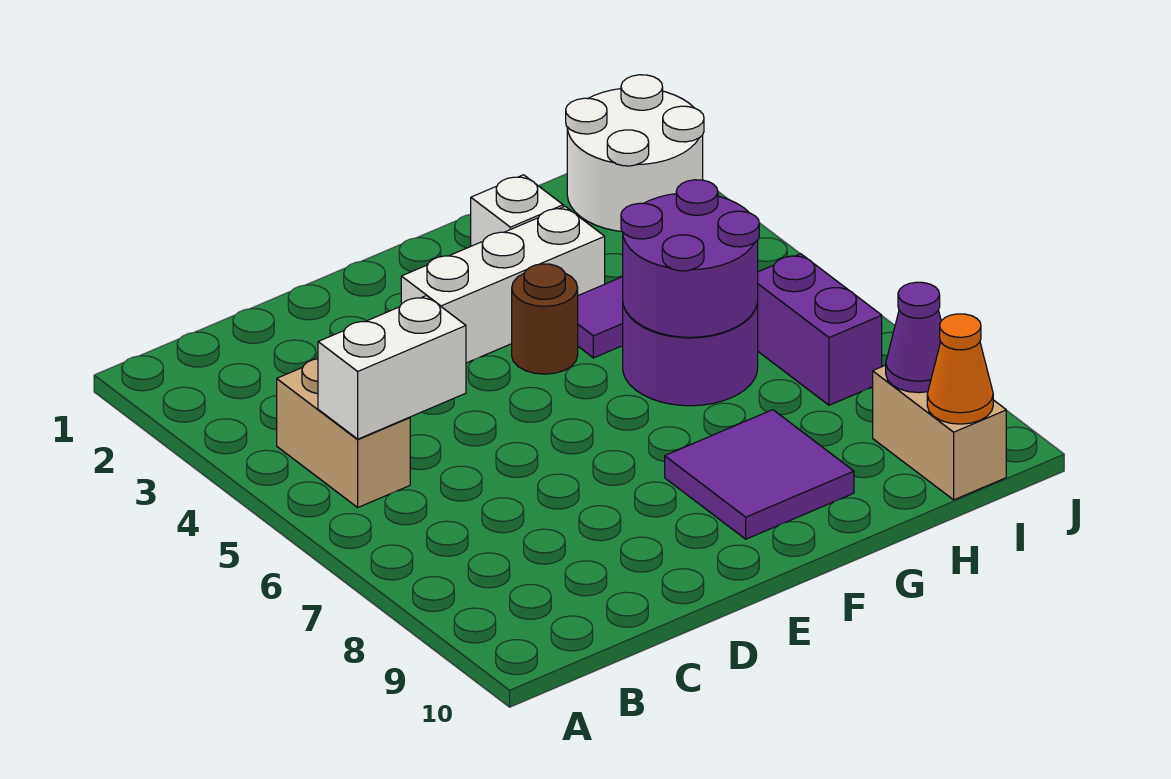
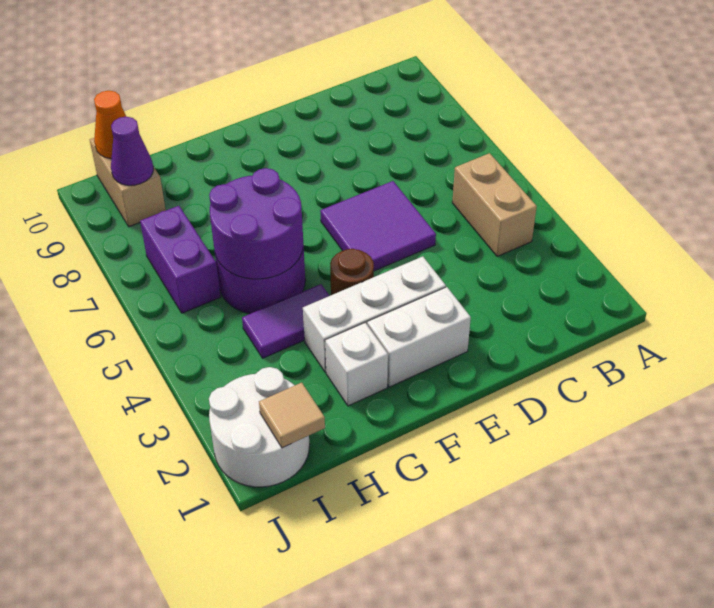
white 1x2 brick [318,296,466,439] -> white 1x2 brick moved to [367,287,471,387]
purple 2x2 tile [665,410,854,539] -> purple 2x2 tile moved to [320,181,436,271]
none -> tan 1x1 tile [259,383,325,448]

